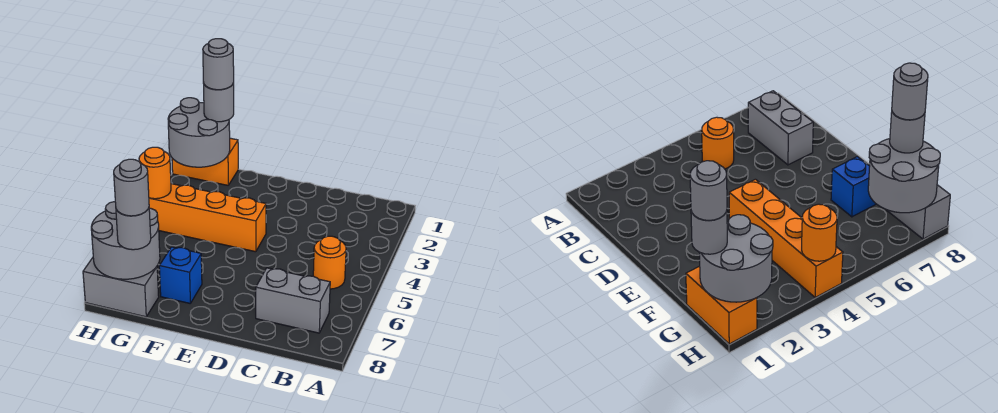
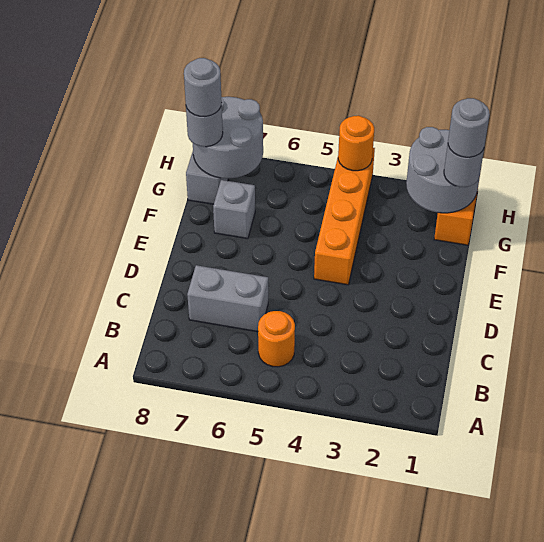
grey 1x2 brick [256,268,330,333] -> grey 1x2 brick turned to [187,265,268,332]
blue 1x1 brick [159,247,202,303] -> grey 1x1 brick [213,180,255,239]

